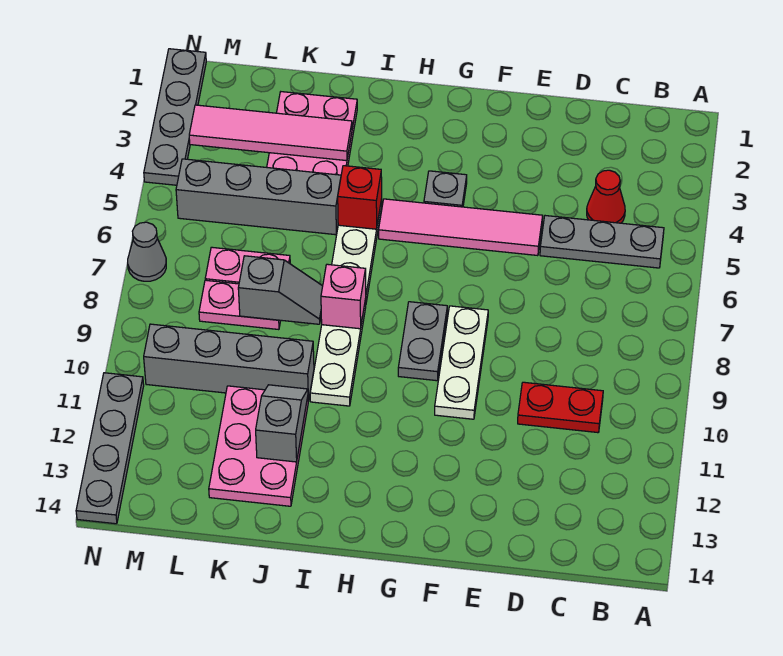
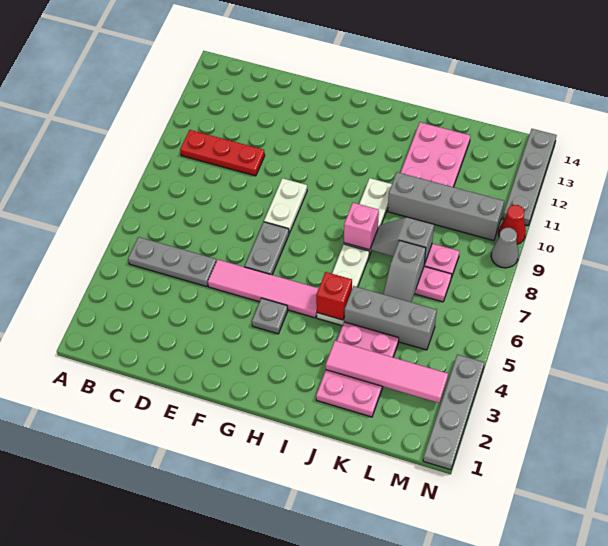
red 1x1 cone [587,170,625,223] -> red 1x1 cone moved to [499,205,526,244]
red 1x2 plate [518,382,603,433] -> red 1x3 plate [180,130,265,176]
white 1x3 plate [435,306,488,419] -> white 1x2 plate [264,178,307,233]
grey 1x2 plate [398,302,447,381] -> grey 1x2 plate moved to [245,222,289,275]
grey 1x4 brick [176,159,341,235] -> grey 1x3 brick [344,286,437,350]
grey 1x2 slope [256,385,308,462] -> grey 1x2 slope moved to [383,240,426,302]
grey 1x1 cone [128,222,166,281] -> grey 1x1 cone moved to [491,228,519,268]

